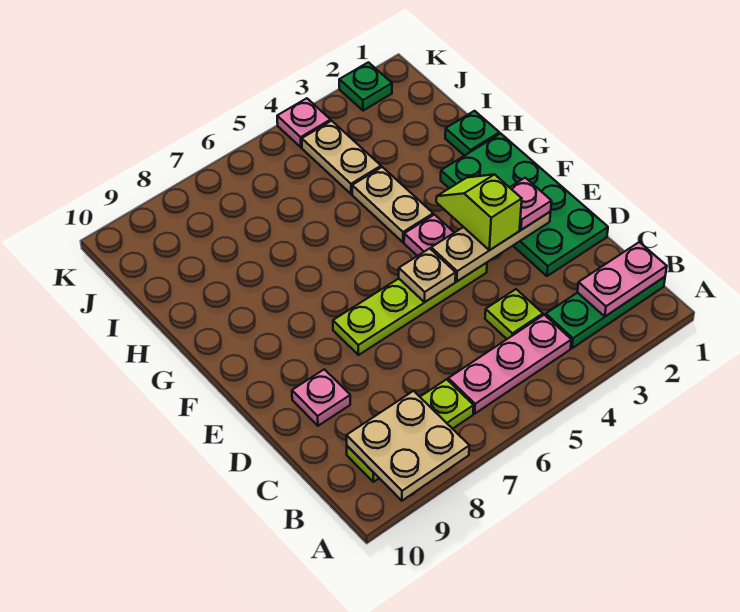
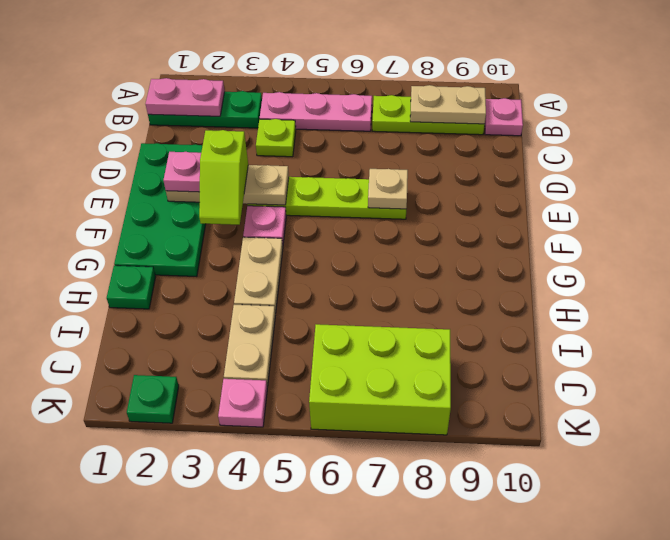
tan 2x2 plate [346,391,469,501] -> tan 1x2 plate [410,85,486,124]
pink 1x1 plate [292,369,350,426] -> pink 1x1 plate moved to [485,98,523,136]
tan 1x1 plate [399,248,456,302] -> tan 1x1 plate moved to [368,169,408,209]
none -> lime 2x3 brick [309,324,451,435]

